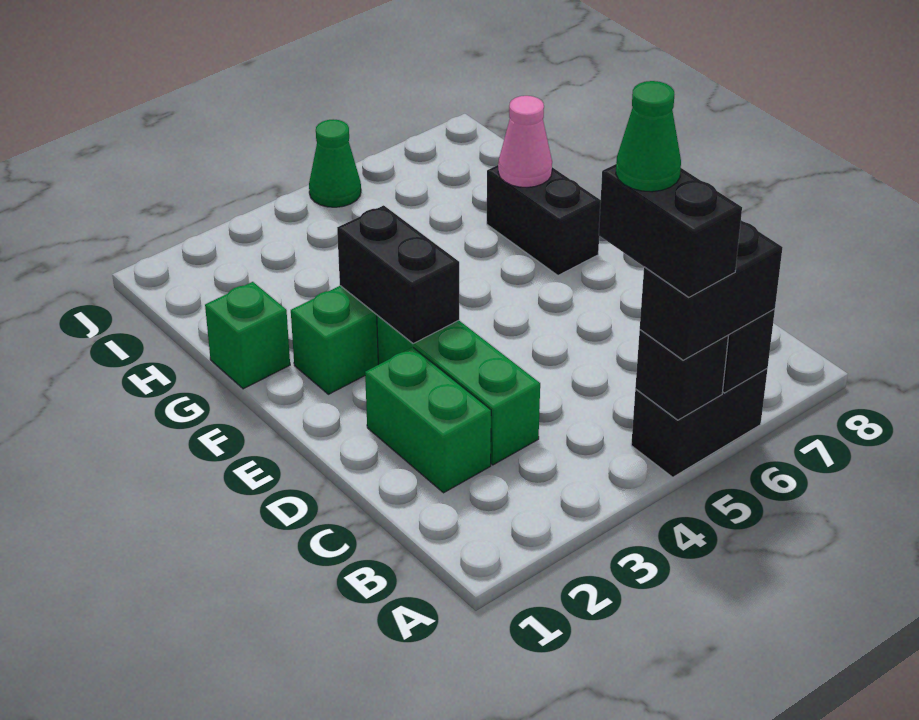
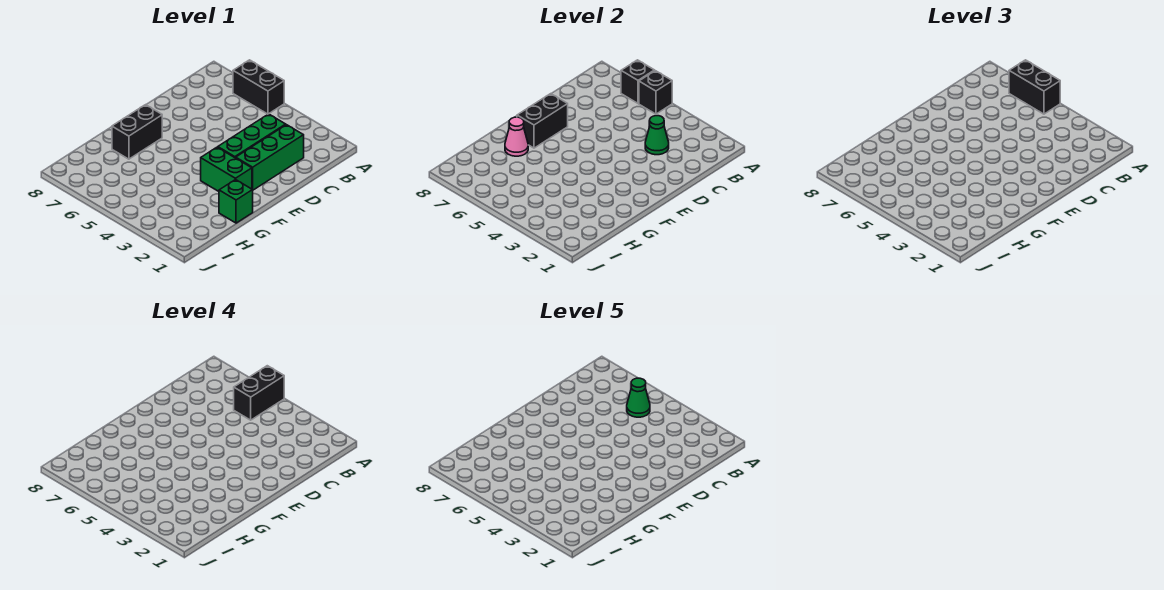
green 1x2 brick [365,347,491,493] -> green 1x3 brick [236,125,304,190]
black 1x2 brick [337,205,459,344] -> black 1x2 brick moved to [517,94,568,148]
green 1x1 cone [309,119,361,207] -> green 1x1 cone moved to [645,116,669,155]

